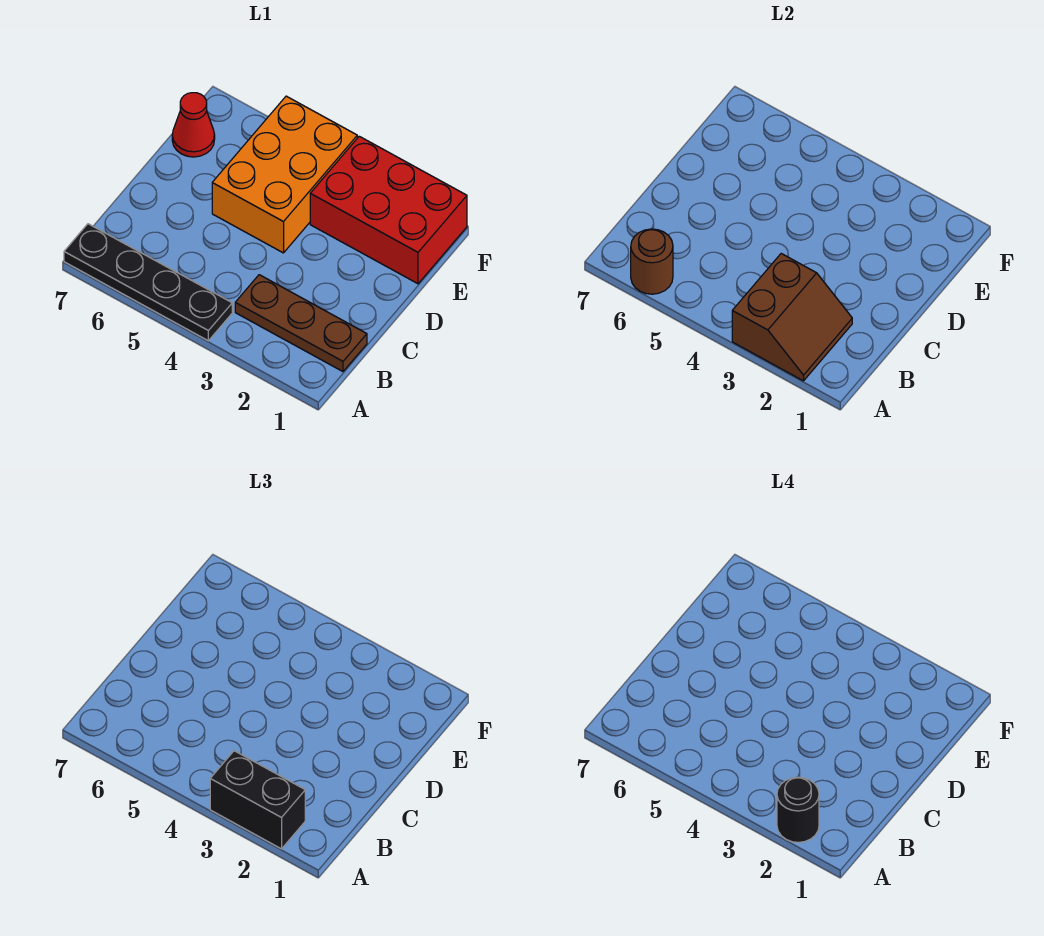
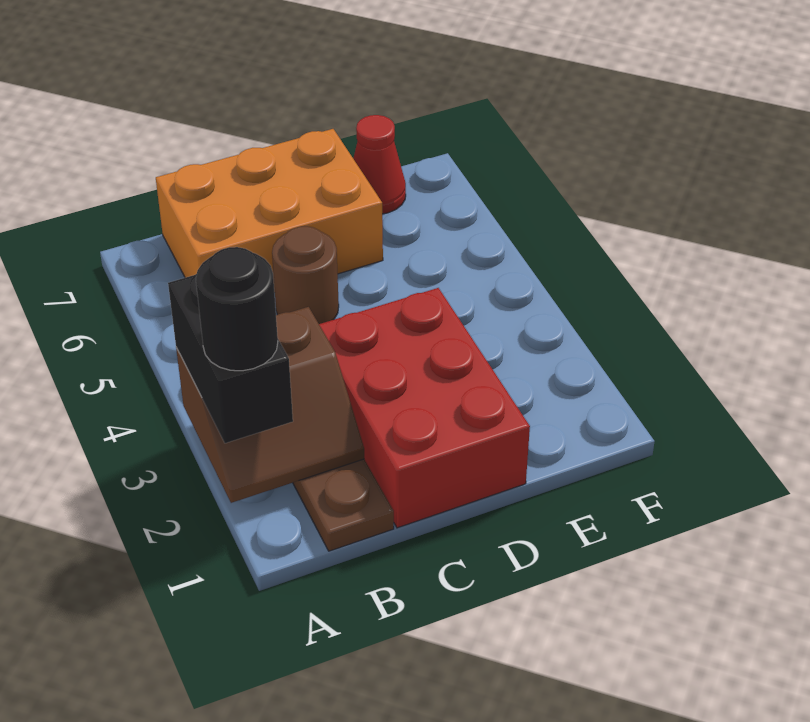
black 1x4 plate [64,224,232,341] -> none
brown 1x1 round brick [631,229,673,294] -> brown 1x1 round brick moved to [272,226,339,324]
orange 2x3 brick [212,96,357,253] -> orange 2x3 brick moved to [156,129,383,292]
red 2x3 brick [310,136,467,284] -> red 2x3 brick moved to [319,288,530,528]

